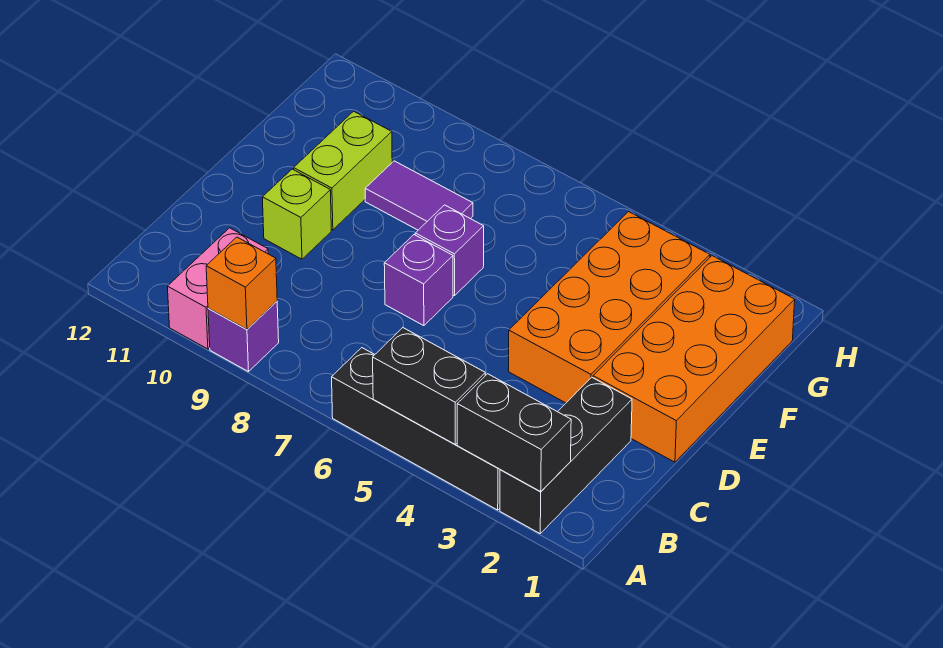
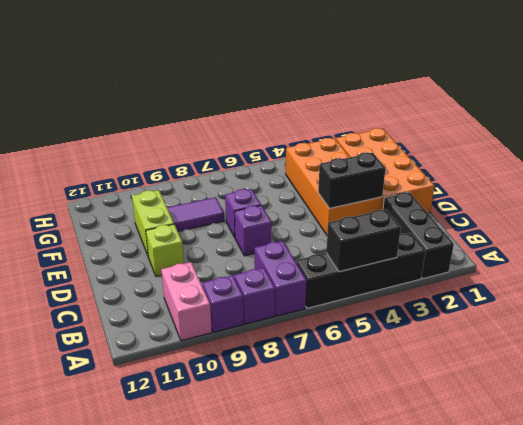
black 1x2 brick [457,374,571,491] -> black 1x2 brick moved to [318,152,386,208]
none -> purple 1x2 brick [254,241,307,316]
none -> purple 1x1 brick [234,268,275,324]
orange 1x1 brick [206,237,277,330] -> none

